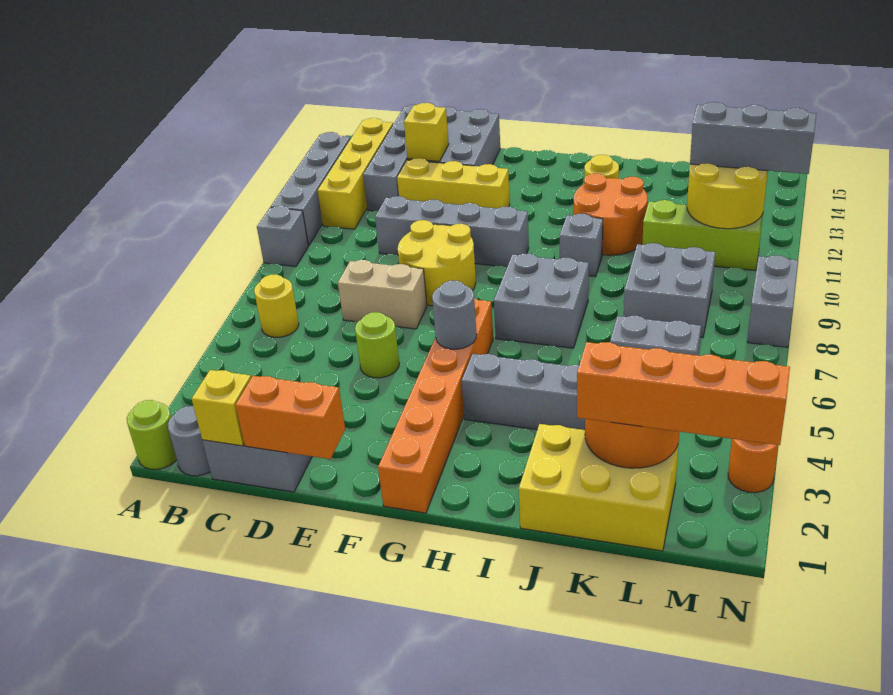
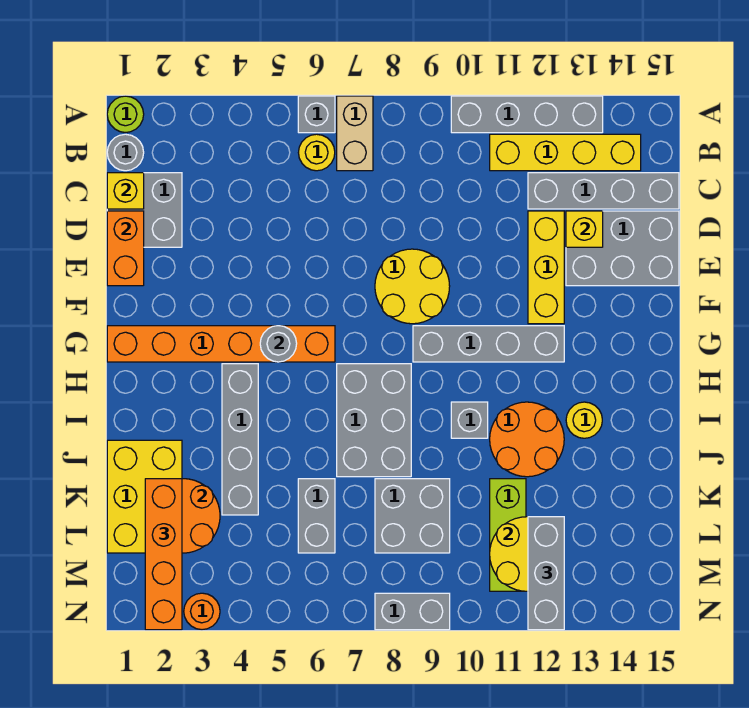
grey 1x1 brick [257,206,308,267] -> grey 1x1 brick moved to [298,96,335,133]
tan 1x2 brick [338,260,427,329] -> tan 1x2 brick moved to [337,96,373,171]
grey 1x4 brick [375,196,529,267] -> grey 1x4 brick turned to [413,326,564,362]
lime 1x1 round brick [355,312,399,378] -> none
grey 2x2 brick [494,253,589,348] -> grey 2x3 brick [337,364,411,477]

